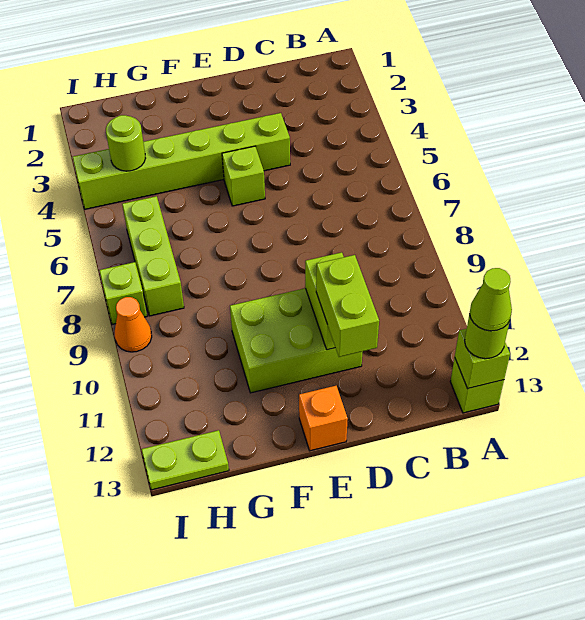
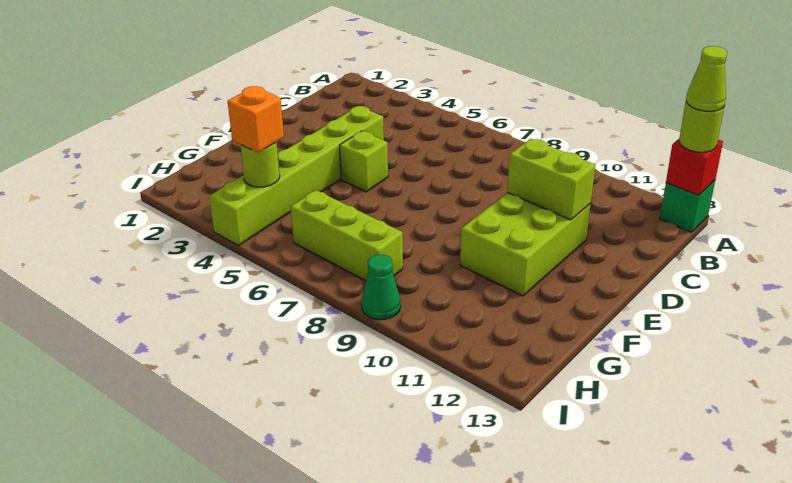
lime 1x1 brick [450,358,504,413] -> green 1x1 brick [660,180,715,232]
lime 1x1 brick [455,329,510,389] -> red 1x1 brick [666,139,723,195]
lime 1x2 brick [316,255,379,357] -> none
orange 1x1 brick [299,386,348,451] -> orange 1x1 brick moved to [228,86,284,153]
lime 1x2 plate [141,430,229,490] -> none
lime 1x1 brick [99,262,147,324] -> none
orange 1x1 cone [115,297,152,352] -> green 1x1 cone [362,254,401,320]

